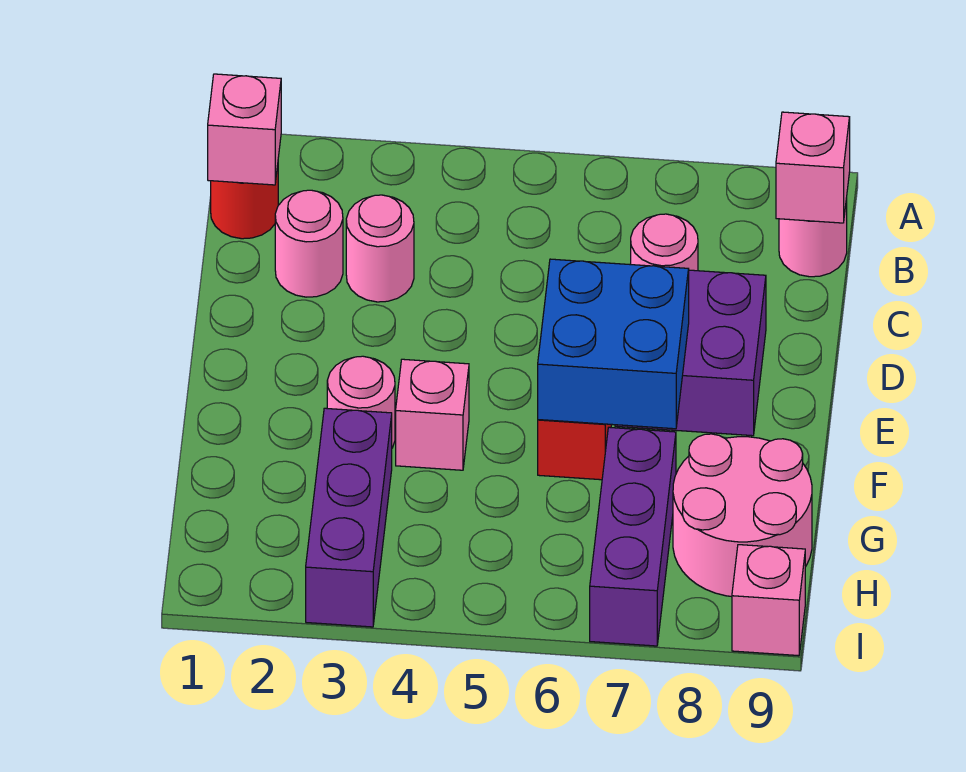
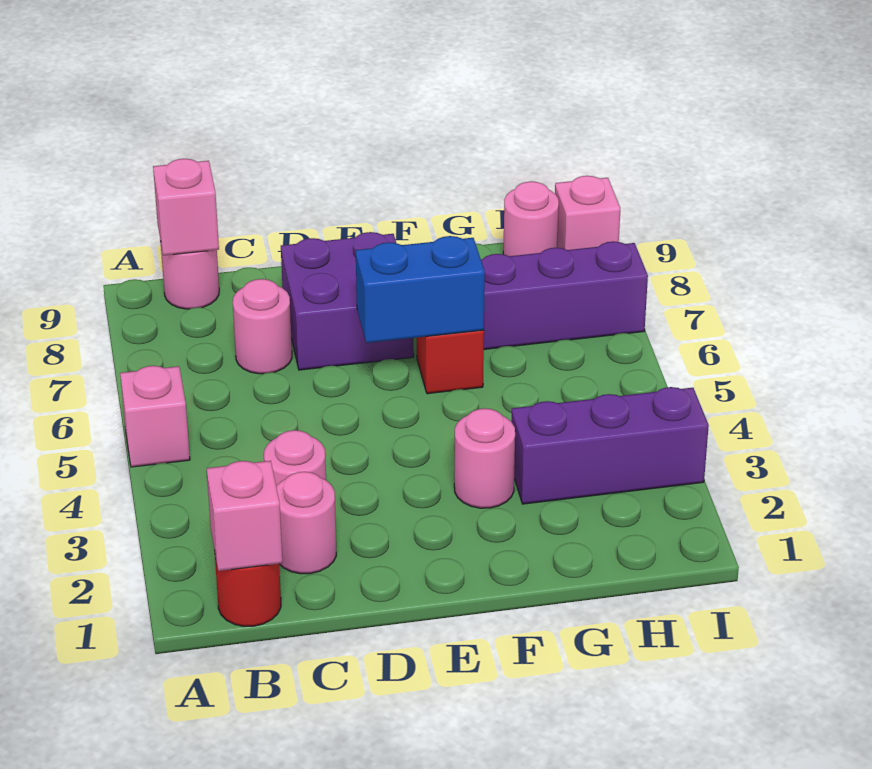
blue 2x2 brick [538,259,689,429] -> blue 1x2 brick [356,236,485,343]
pink 1x1 brick [396,359,469,470] -> pink 1x1 brick moved to [120,366,190,467]
pink 2x2 round brick [673,434,812,597] -> pink 1x1 round brick [503,181,559,256]

